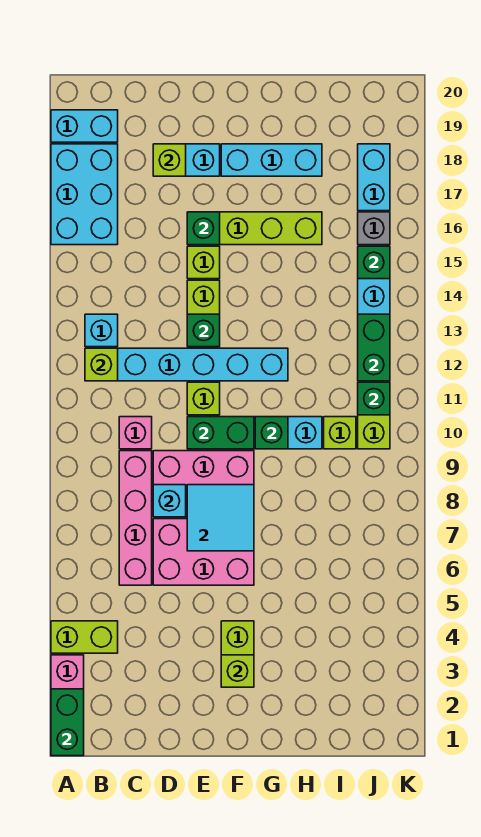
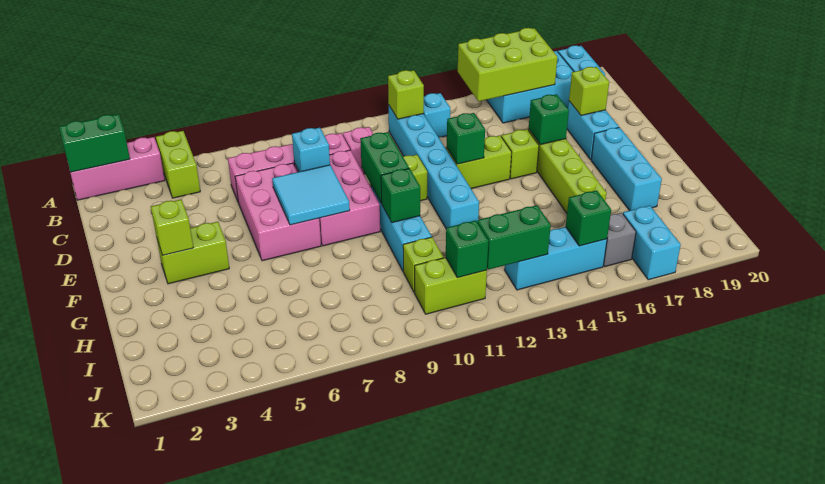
none -> lime 2x3 brick [458,28,557,101]
cyan 1x2 brick [358,144,390,211] -> cyan 1x2 brick turned to [623,206,681,280]

